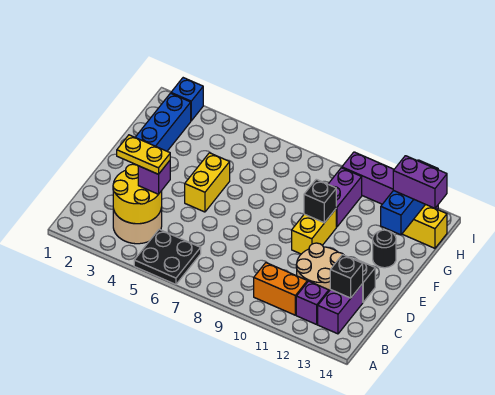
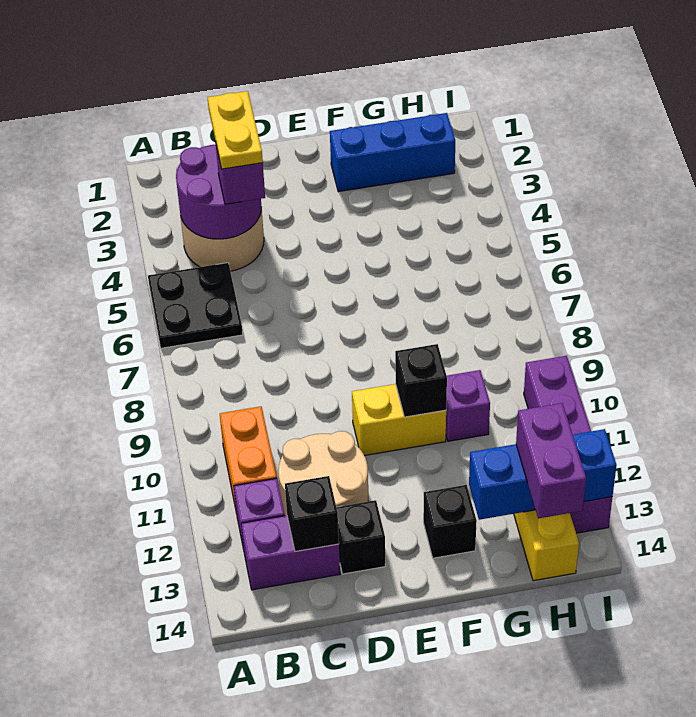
yellow 2x2 round brick [113,164,162,224] -> purple 2x2 round brick [176,145,261,239]
yellow 1x2 brick [185,153,230,212] -> none
black 1x1 round brick [373,230,396,268] -> black 1x1 brick [423,485,477,558]
purple 1x2 brick [328,168,362,227] -> purple 1x1 brick [446,370,490,441]
blue 1x1 brick [171,78,203,121] -> none

